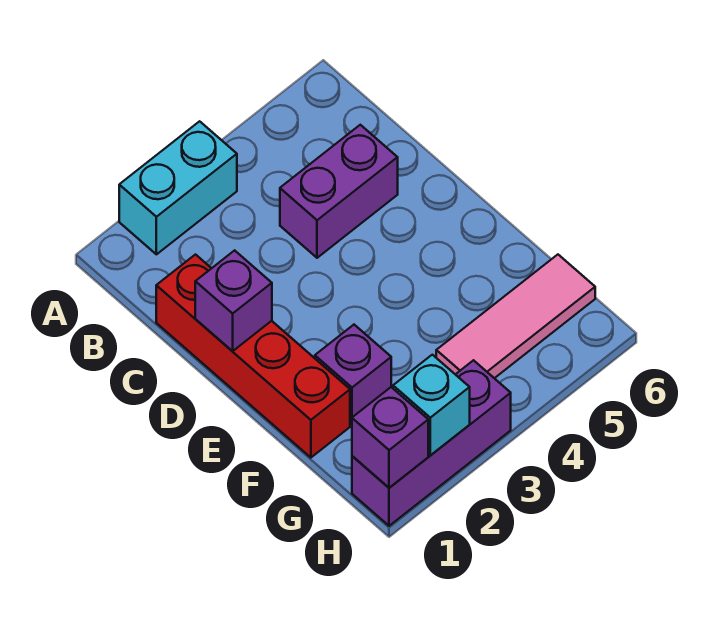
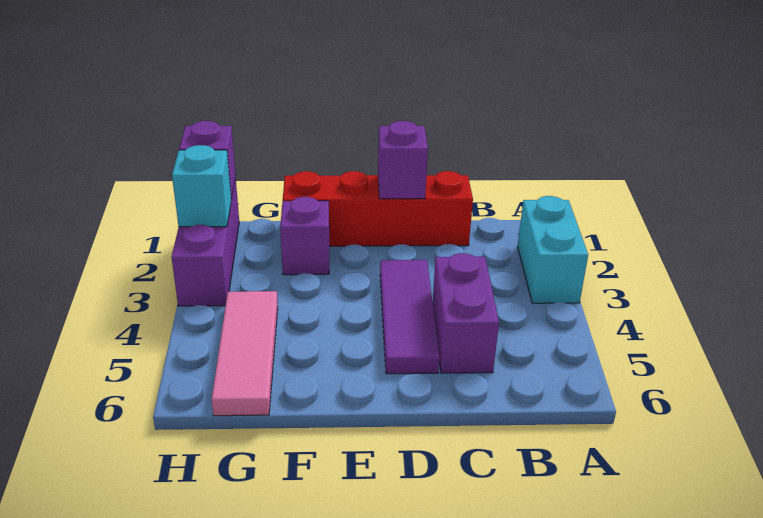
none -> purple 1x3 tile [380,260,439,374]

